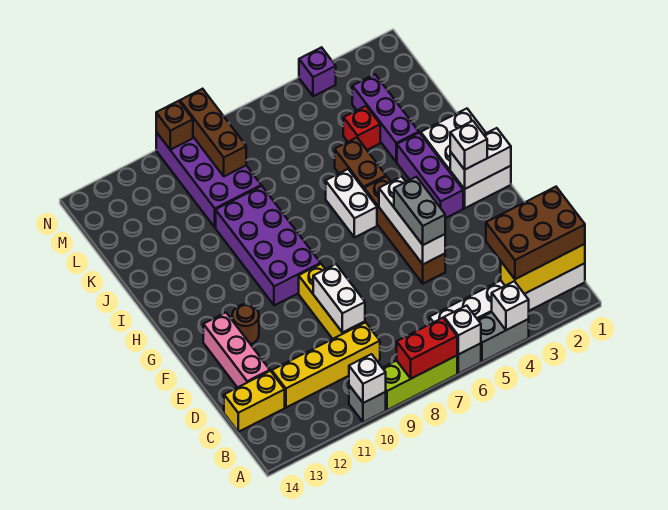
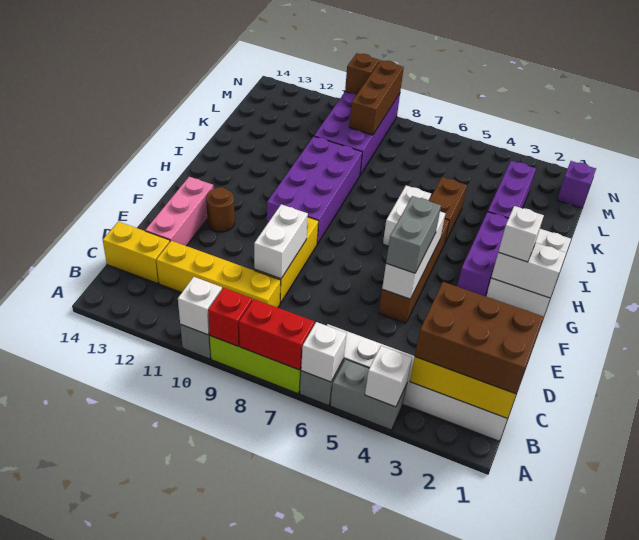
red 1x1 brick [343,106,380,150] -> red 1x1 brick moved to [208,288,252,346]
purple 1x1 brick [299,47,336,96] -> purple 1x1 brick moved to [557,161,596,208]

